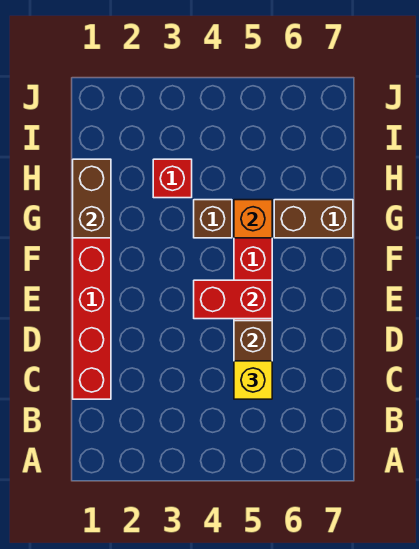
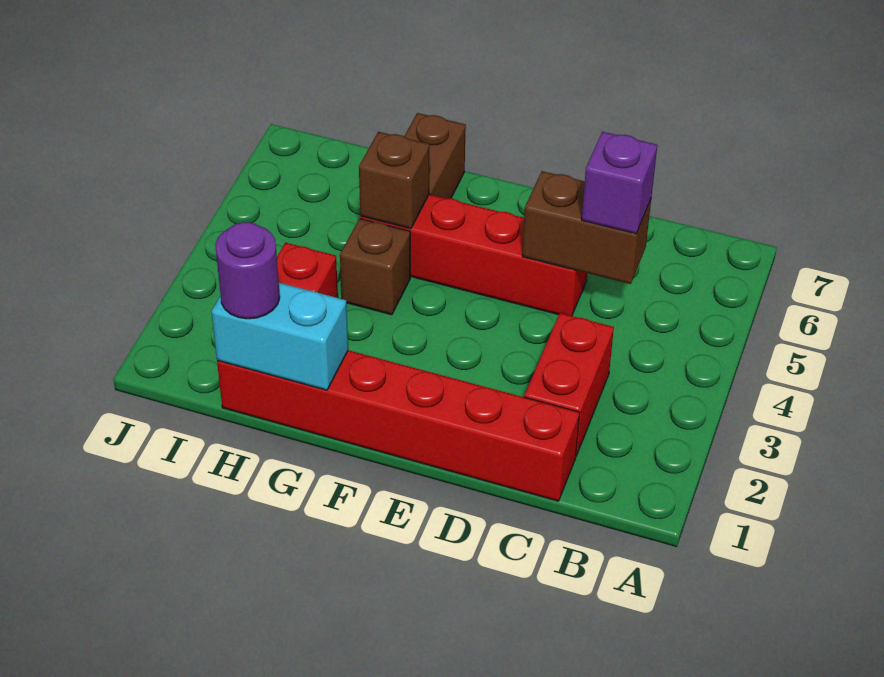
yellow 1x1 brick [234,361,272,399] -> purple 1x1 brick [582,132,657,234]
red 1x2 brick [194,280,272,319] -> red 1x2 brick moved to [524,313,614,456]
brown 1x2 brick [73,159,111,238] -> cyan 1x2 brick [211,283,348,390]
orange 1x1 brick [234,200,272,238] -> brown 1x1 brick [359,132,429,229]
none -> purple 1x1 round brick [215,222,280,319]

